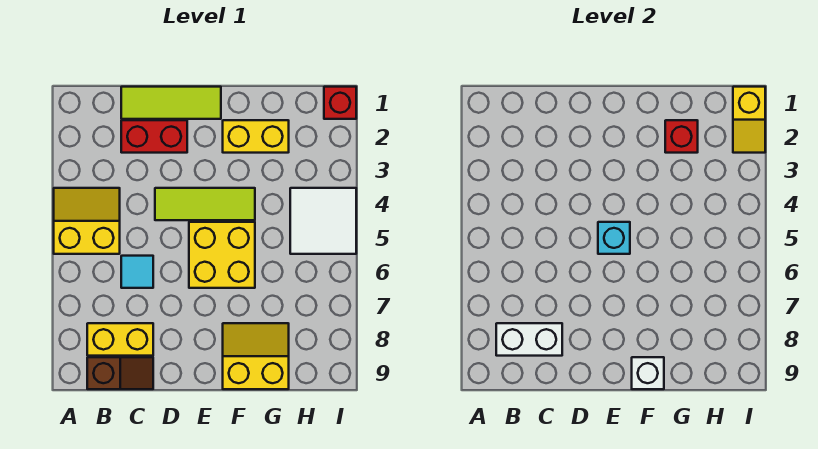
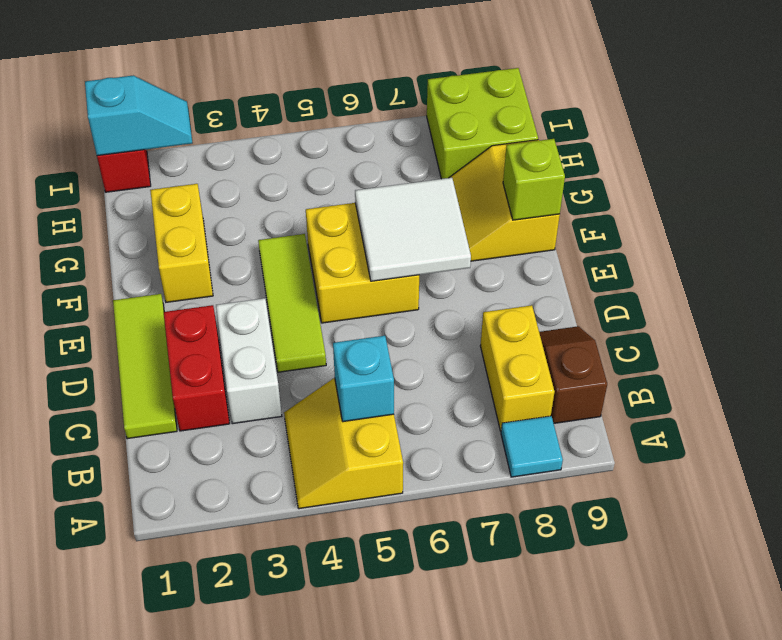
white 1x2 brick [496,323,562,356] -> white 1x2 brick moved to [216,298,282,424]
cyan 1x1 tile [121,256,153,288] -> cyan 1x1 tile moved to [501,416,563,477]
cyan 1x1 brick [598,222,630,254] -> cyan 1x1 brick moved to [333,336,394,422]
white 1x1 brick [632,357,664,389] -> lime 1x1 brick [503,139,565,220]
red 1x1 brick [665,120,698,153] -> none
white 2x2 tile [290,188,356,254] -> white 2x2 tile moved to [355,178,471,281]
none -> lime 2x2 brick [427,68,538,179]
yellow 1x2 slope [733,87,765,153] -> cyan 1x2 slope [85,75,192,156]

